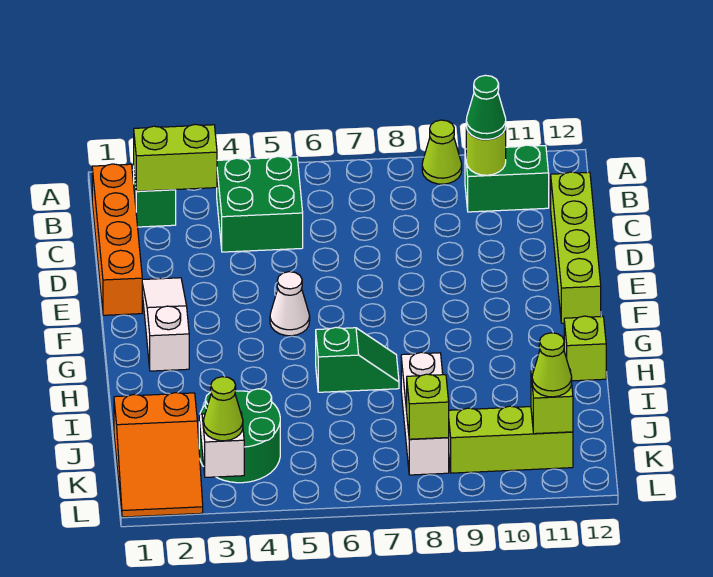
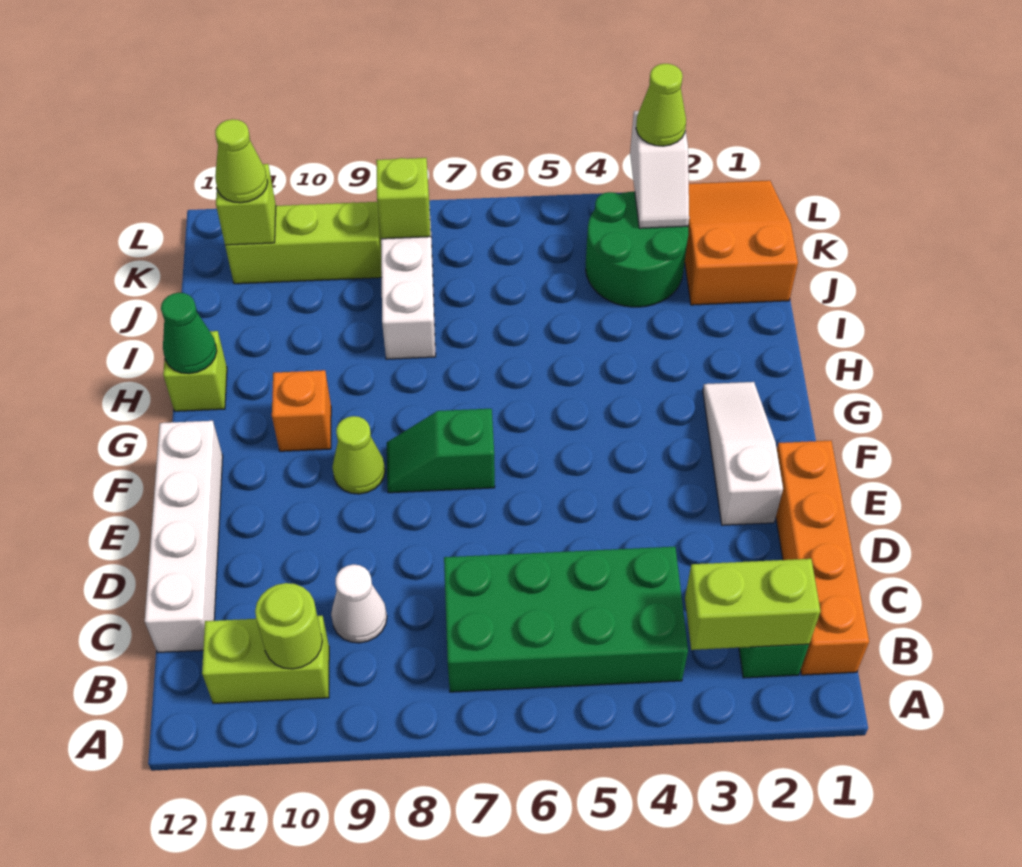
lime 1x1 cone [422,120,462,184] -> lime 1x1 cone moved to [332,416,385,494]
green 2x2 brick [217,156,303,252] -> green 2x4 brick [444,547,688,692]
green 1x2 brick [465,145,549,212] -> lime 1x2 brick [202,616,329,703]
green 1x1 cone [466,75,506,140] -> green 1x1 cone moved to [161,293,217,374]
lime 1x4 brick [551,172,601,323] -> white 1x4 brick [145,421,223,652]
white 1x3 slope [142,278,189,371] -> white 1x3 slope turned to [703,382,783,525]
white 1x1 cone [270,272,310,336] -> white 1x1 cone moved to [331,564,387,643]
none -> orange 1x1 brick [272,370,331,451]
green 1x2 slope [316,327,399,392] -> green 1x2 slope moved to [387,409,495,493]

